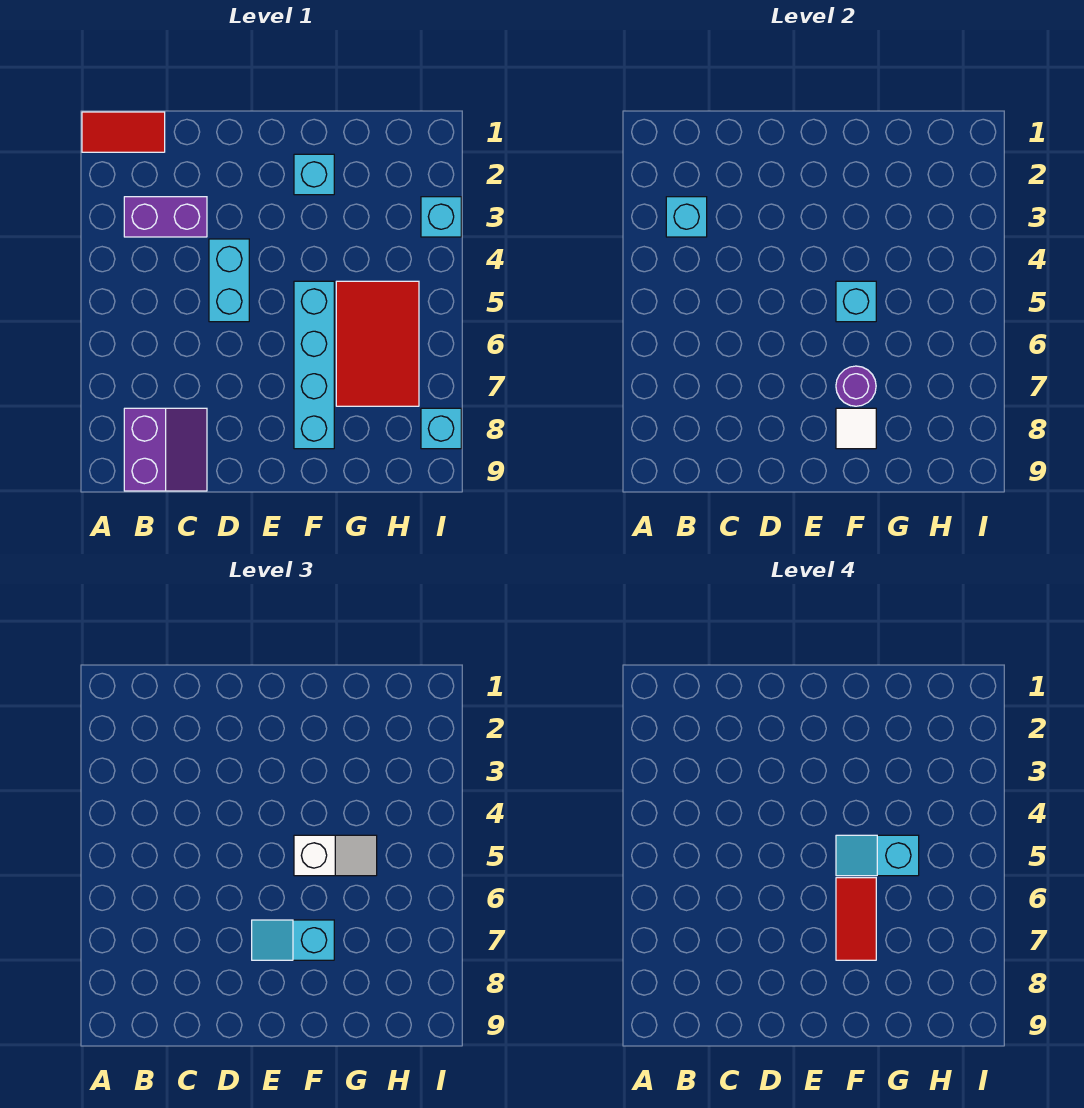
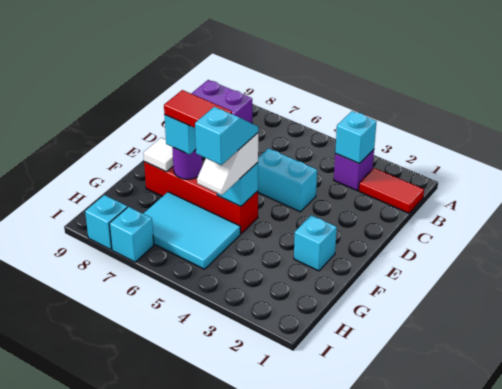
red 1x2 tile [82,112,165,152] -> red 1x2 tile turned to [359,168,424,213]
purple 1x2 brick [124,197,207,237] -> purple 1x1 brick [334,150,374,191]
cyan 1x4 brick [294,281,334,449] -> red 1x4 brick [144,162,258,234]
red 2x3 tile [336,281,419,406] -> cyan 2x3 tile [143,192,240,269]
cyan 1x1 brick [421,197,461,237] -> cyan 1x1 brick moved to [109,207,154,262]

